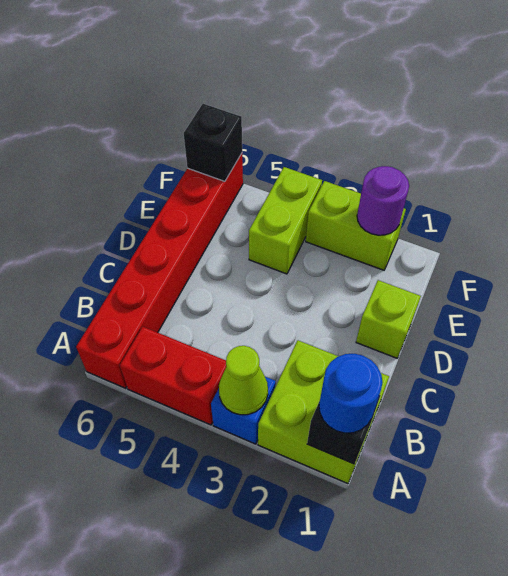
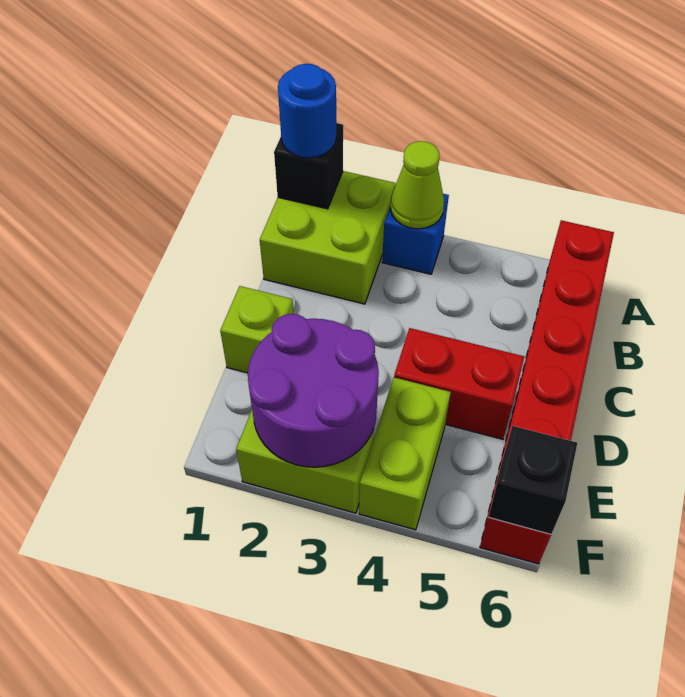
red 1x2 brick [120,327,226,425] -> red 1x2 brick moved to [394,328,524,439]
purple 1x1 round brick [357,166,409,235] -> purple 2x2 round brick [248,314,379,467]

